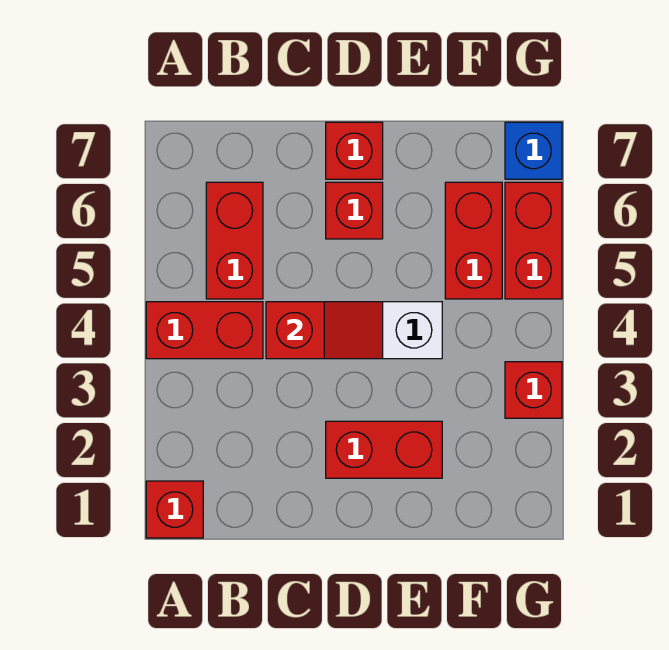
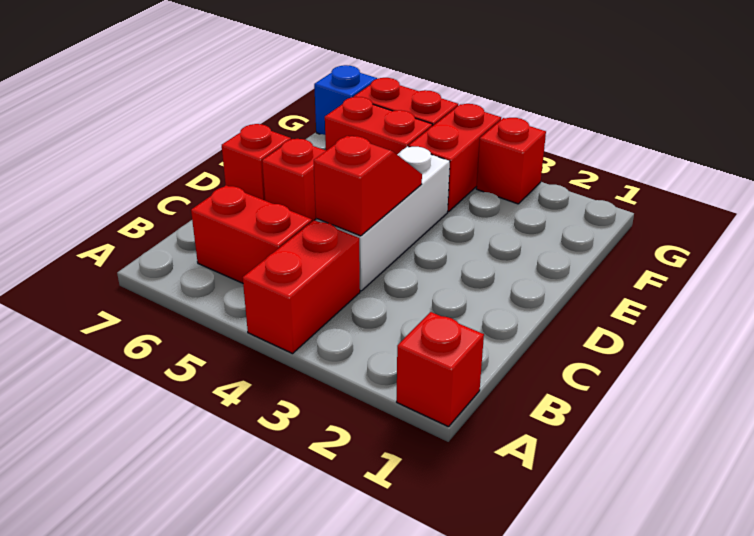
red 1x2 brick [326,421,442,478] -> red 1x2 brick moved to [409,104,501,212]

